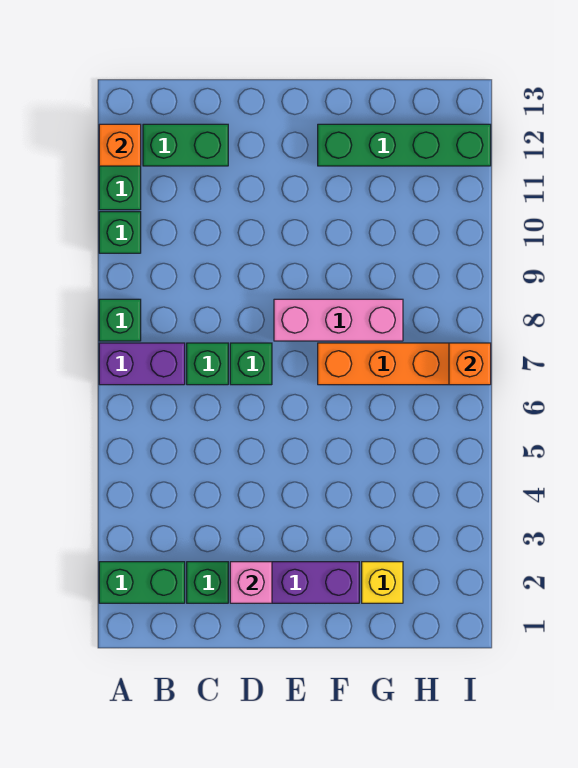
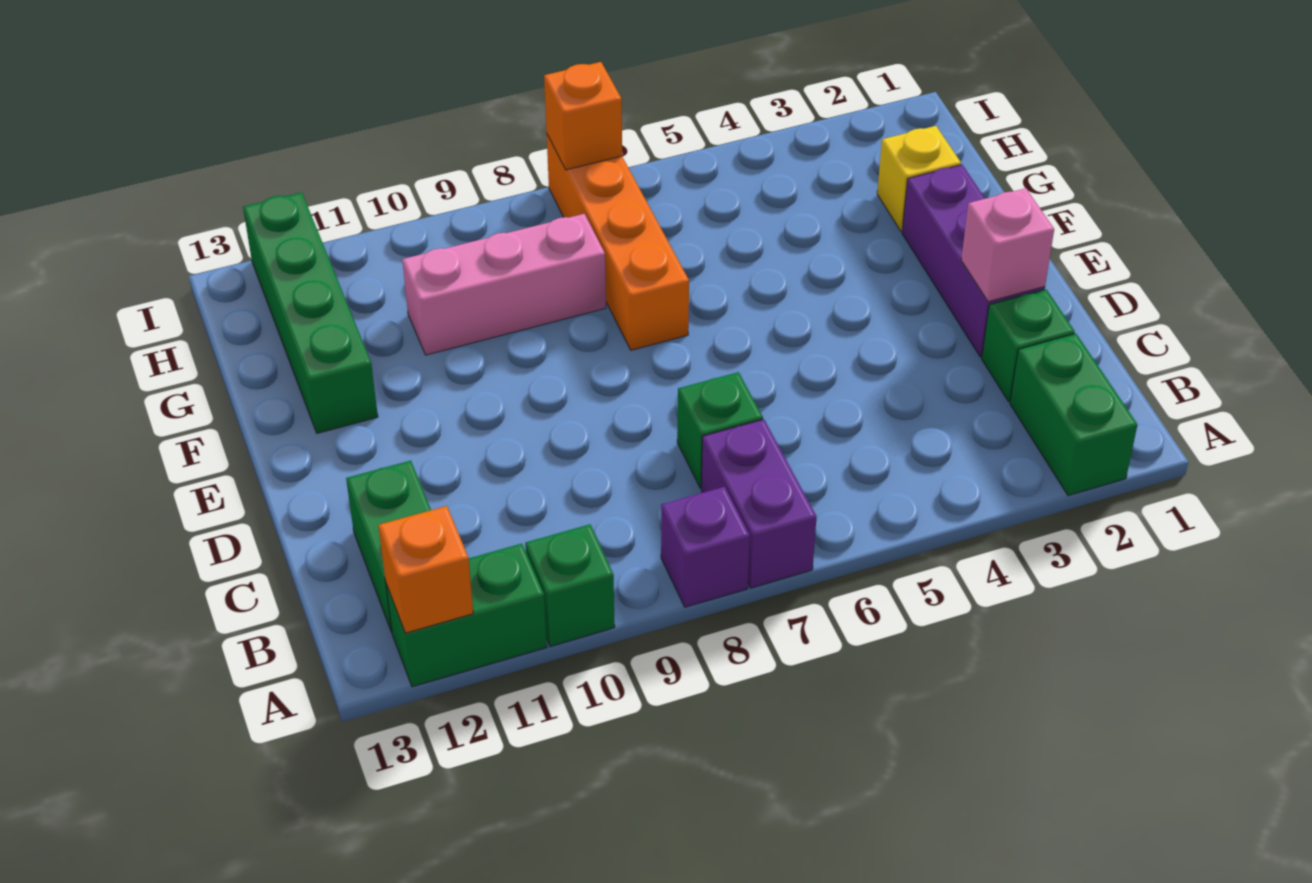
green 1x1 brick [99,299,141,341] -> purple 1x1 brick [661,487,750,607]
green 1x1 brick [230,343,272,385] -> none
pink 1x3 brick [274,299,403,341] -> pink 1x3 brick turned to [402,214,606,355]

